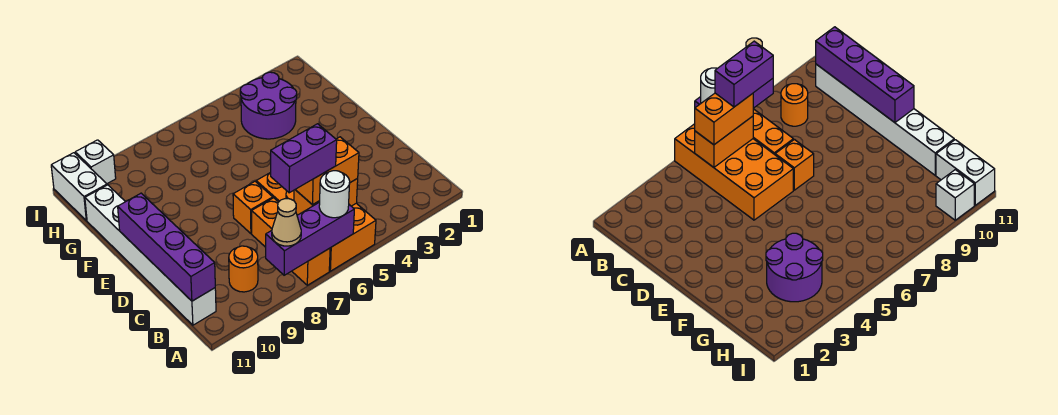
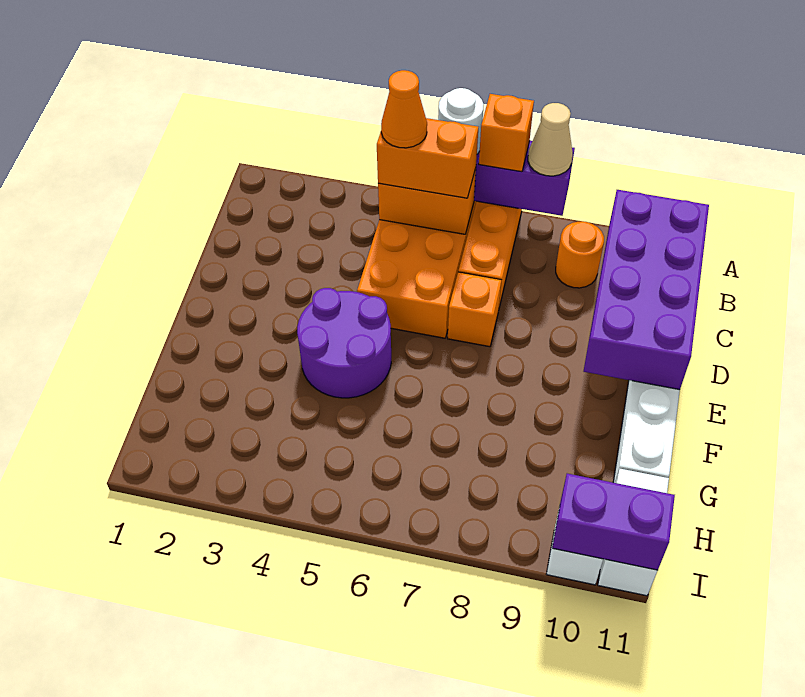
none -> orange 1x1 brick [479,94,534,172]
none -> orange 1x1 cone [381,70,427,148]
purple 1x2 brick [270,124,337,193] -> purple 1x2 brick moved to [552,474,675,570]
purple 1x4 brick [118,193,215,301] -> purple 2x4 brick [584,190,709,390]
purple 2x2 round brick [240,72,297,139] -> purple 2x2 round brick moved to [297,288,391,398]

